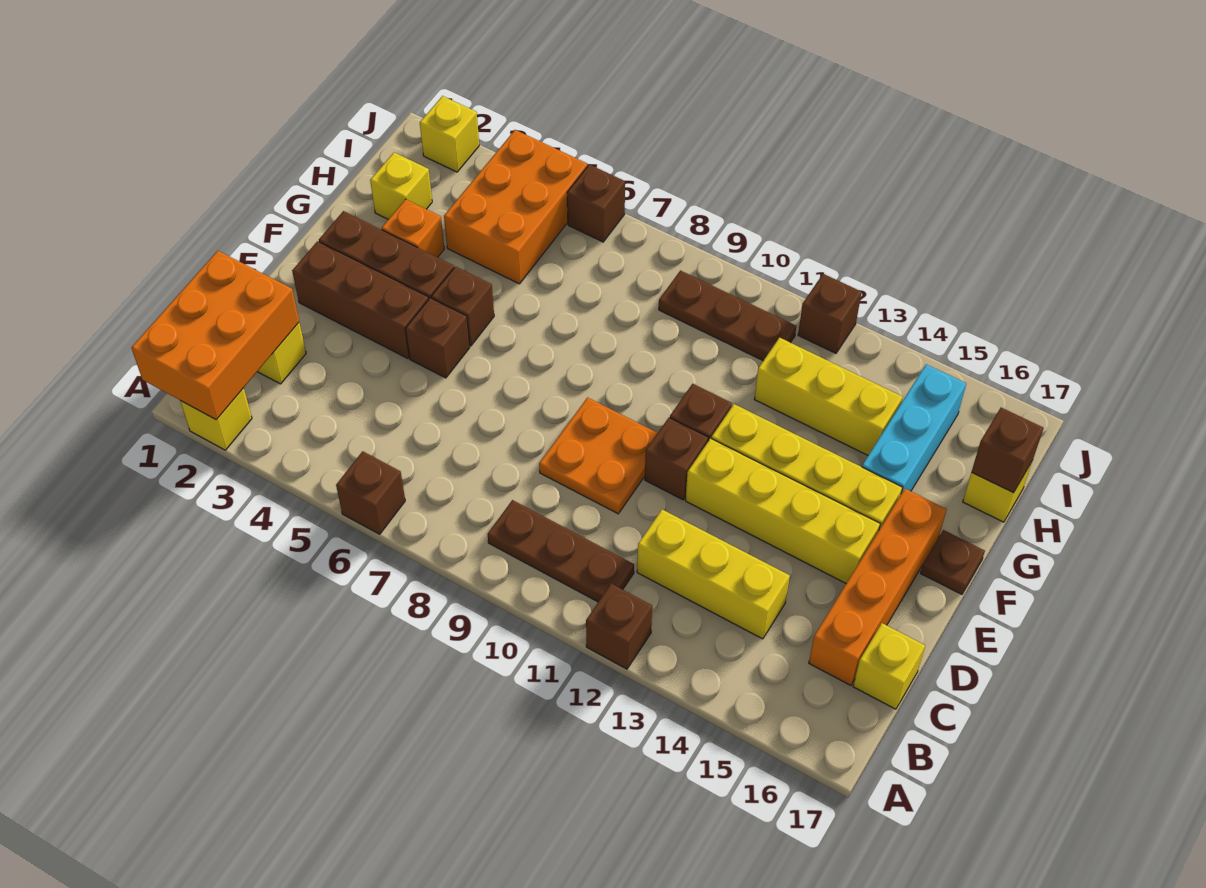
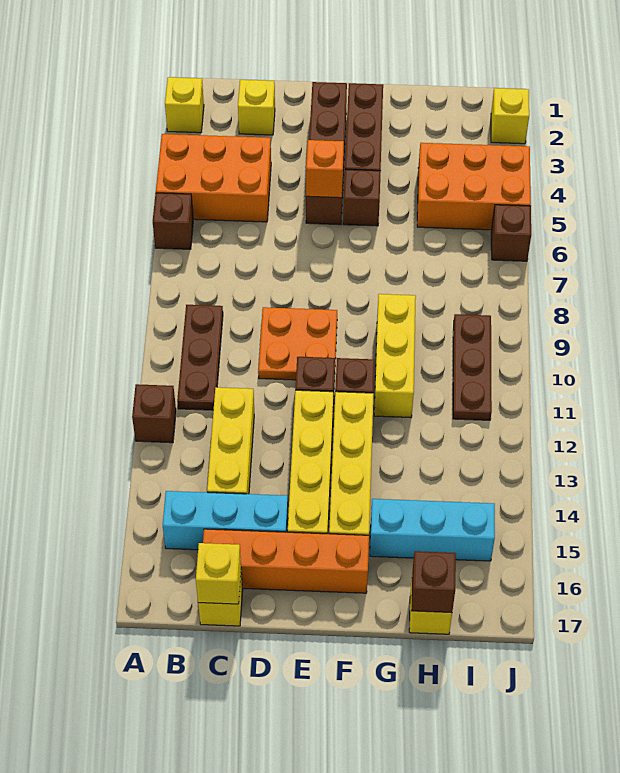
orange 2x3 brick [132,251,299,420] -> orange 2x3 brick moved to [156,134,271,222]
none -> cyan 1x3 brick [163,491,288,550]
brown 1x1 plate [920,530,985,594] -> none
orange 1x1 brick [382,199,444,257] -> orange 1x1 brick moved to [306,140,344,198]
yellow 1x1 brick [370,152,432,219] -> yellow 1x1 brick moved to [196,543,241,604]
yellow 1x3 brick [754,338,903,455] -> yellow 1x3 brick moved to [374,294,416,418]
brown 1x1 brick [798,274,862,353] -> none

